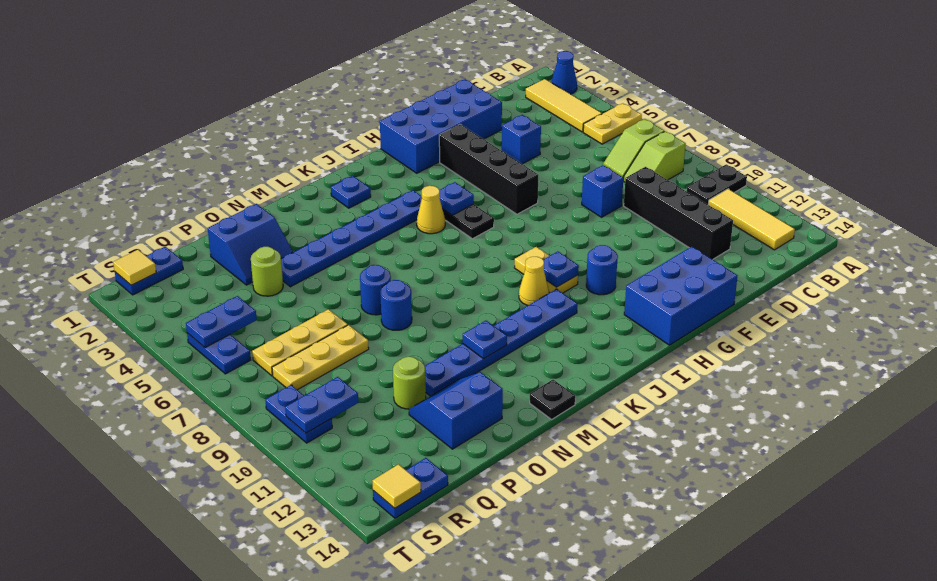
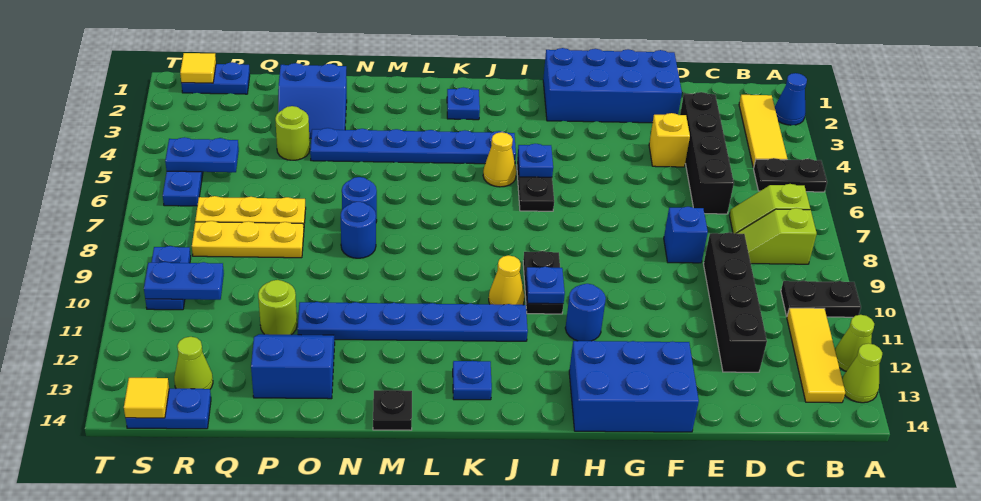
yellow 1x2 plate [583,103,642,144] -> black 1x2 plate [754,158,827,192]
none -> lime 1x1 cone [835,315,874,371]
none -> lime 1x1 cone [842,343,882,403]
blue 1x1 brick [502,115,541,164] -> yellow 1x1 brick [649,113,690,167]
black 1x4 brick [439,124,538,214] -> black 1x4 brick moved to [680,92,734,214]
yellow 1x2 plate [514,247,578,293] -> black 1x2 plate [523,251,563,314]
blue 1x1 plate [463,321,507,359] -> blue 1x1 plate moved to [453,361,492,400]
none -> lime 1x1 cone [174,337,213,389]

